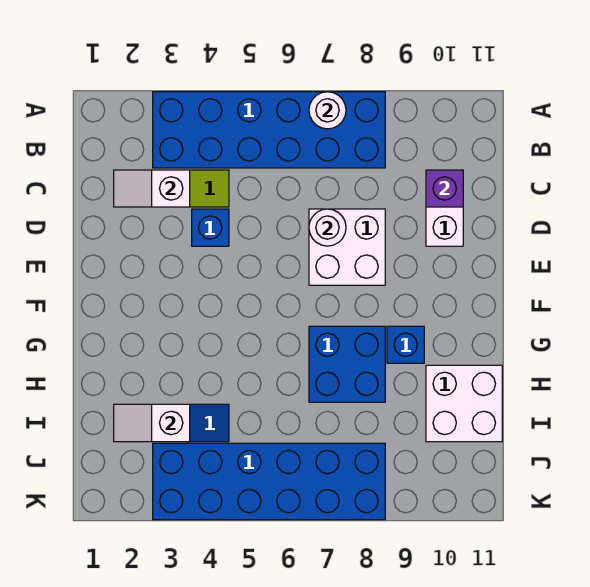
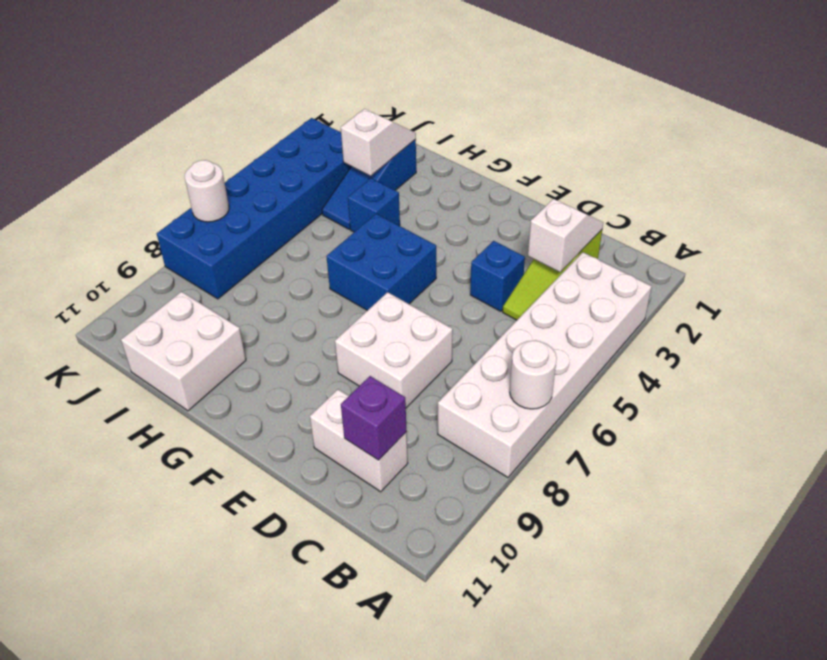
blue 2x6 brick [153,92,385,168] -> white 2x6 brick [438,252,652,477]
white 1x1 round brick [309,209,346,246] -> white 1x1 round brick moved to [185,160,229,222]
blue 2x2 brick [309,326,385,402] -> blue 2x2 brick moved to [326,214,436,311]
blue 1x1 brick [387,326,424,363] -> blue 1x1 brick moved to [348,178,400,232]

